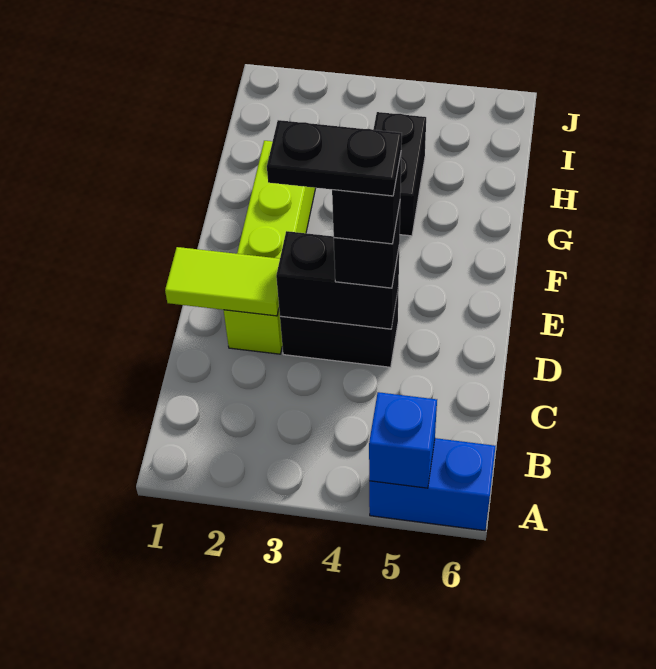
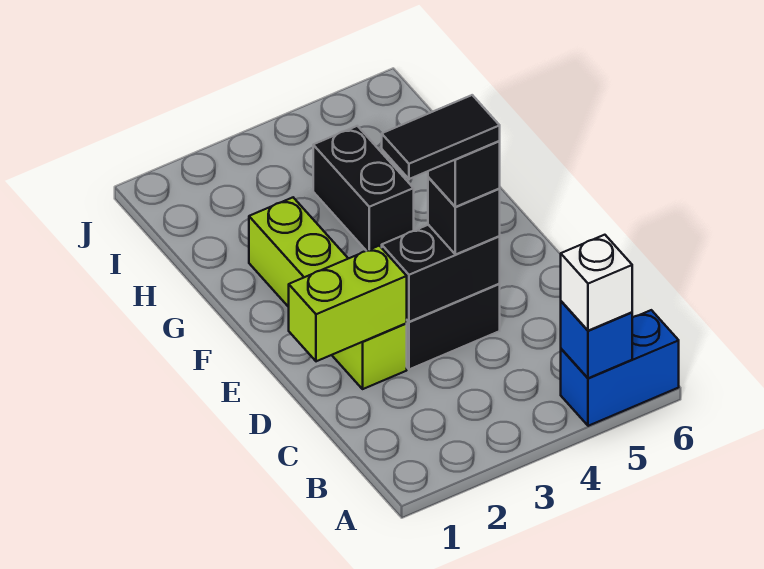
none -> white 1x1 brick [561,235,632,331]
lime 1x2 tile [165,247,280,316] -> lime 1x2 brick [289,246,407,361]
black 1x2 plate [267,120,402,196] -> black 1x2 tile [382,95,500,179]

